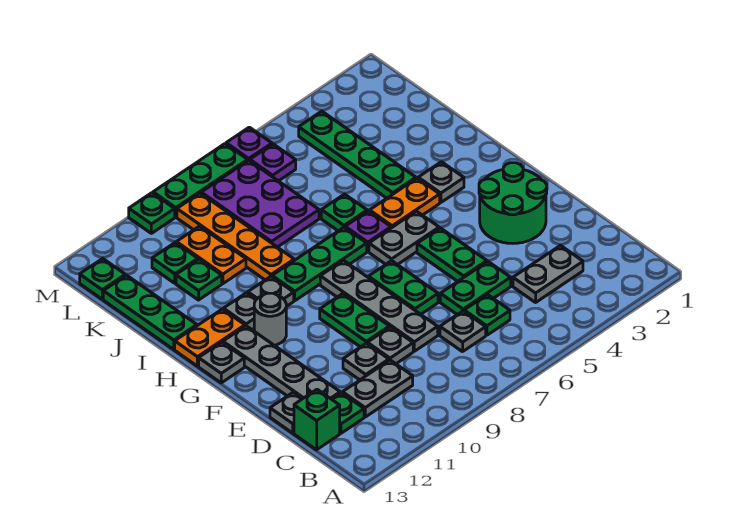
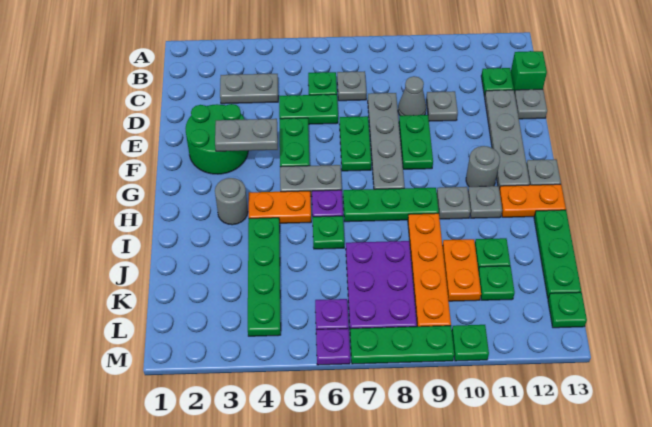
grey 1x2 plate [343,360,413,417] -> grey 1x2 plate moved to [215,119,278,151]
grey 1x1 plate [367,327,413,364] -> grey 1x1 cone [398,76,426,116]
grey 1x1 plate [418,162,464,203] -> grey 1x1 round brick [215,178,248,225]

